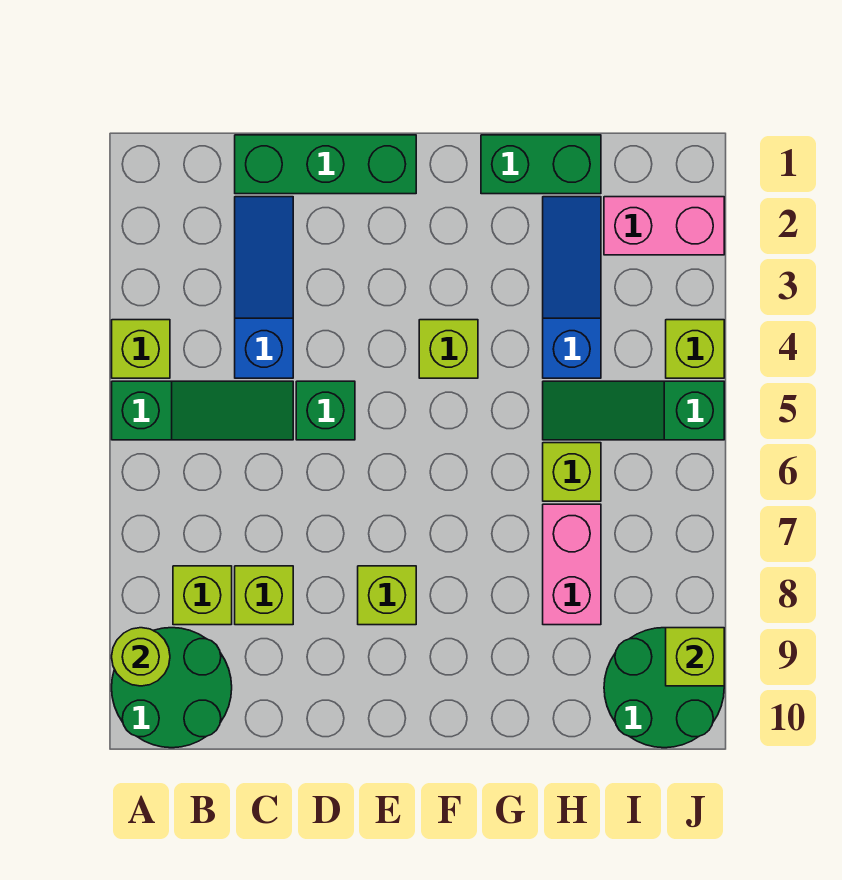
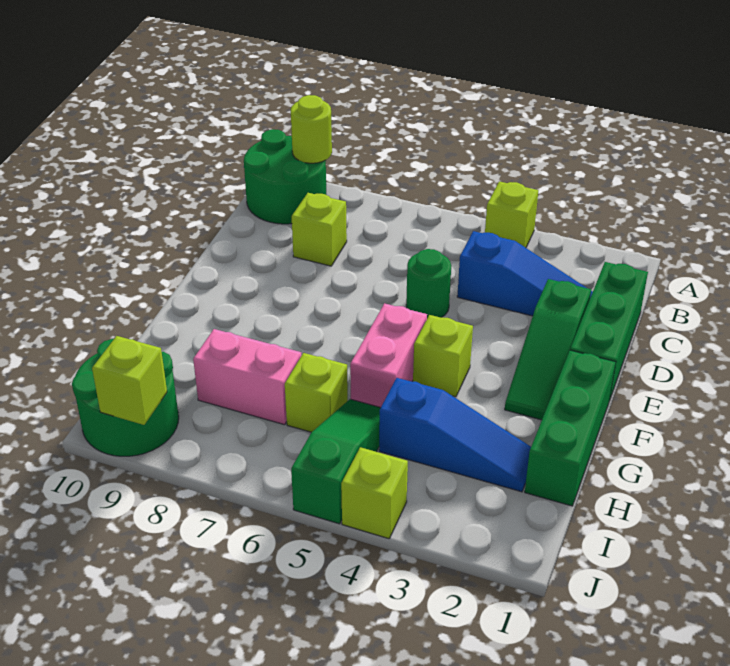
green 1x3 slope [112,381,293,440] -> green 1x3 slope moved to [505,279,591,420]
lime 1x1 brick [173,566,232,625] -> none
green 1x1 brick [296,381,355,440] -> green 1x1 round brick [406,249,451,318]
lime 1x1 brick [358,566,416,625] -> none
green 1x2 brick [481,135,601,194] -> green 1x3 brick [525,350,616,506]
pink 1x2 brick [604,197,724,255] -> pink 1x2 brick moved to [350,303,427,407]

